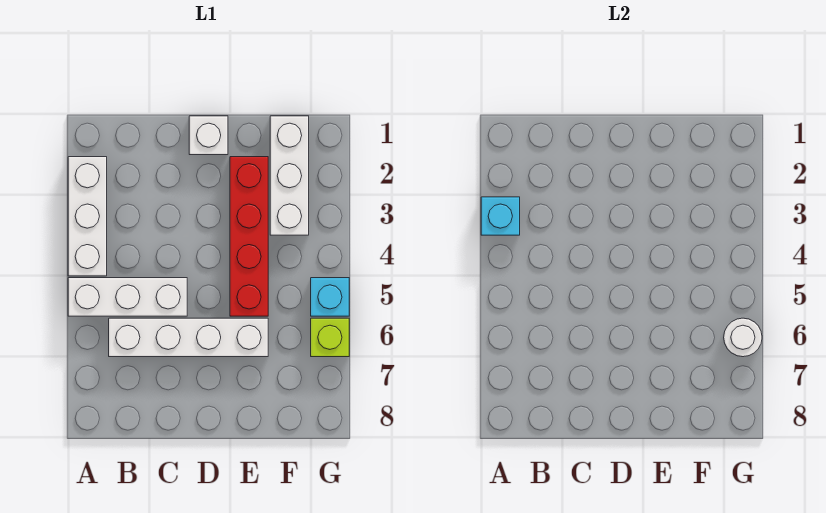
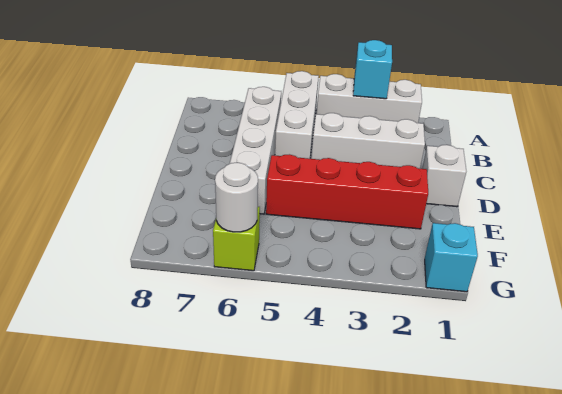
white 1x3 brick [270,116,309,235] -> white 1x3 brick moved to [311,113,425,169]
cyan 1x1 brick [311,278,349,316] -> cyan 1x1 brick moved to [425,223,478,292]

